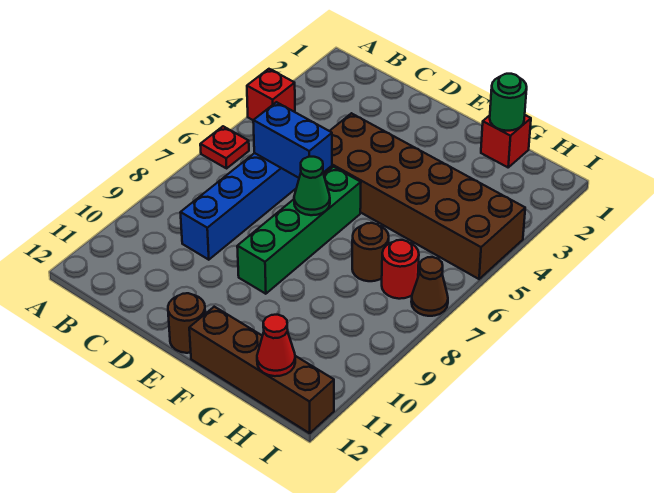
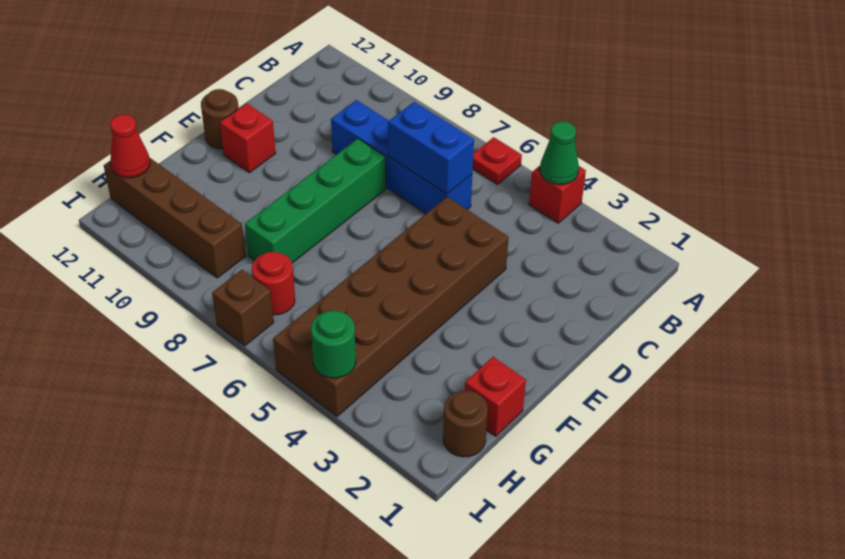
blue 1x2 brick [253,102,332,178] -> blue 1x2 brick turned to [388,102,474,194]
green 1x4 brick [237,167,361,294] -> green 1x4 brick turned to [245,139,386,263]
green 1x1 cone [294,157,330,215] -> green 1x1 cone moved to [540,122,579,185]
none -> red 1x1 brick [220,103,276,173]
brown 1x4 brick [189,307,334,433] -> brown 1x4 brick turned to [104,157,246,278]
green 1x1 round brick [490,74,527,131] -> green 1x1 round brick moved to [311,311,356,378]
brown 1x1 round brick [352,223,389,281] -> brown 1x1 round brick moved to [443,391,488,457]
brown 1x1 cone [411,257,448,316] -> brown 1x1 brick [212,270,274,346]

